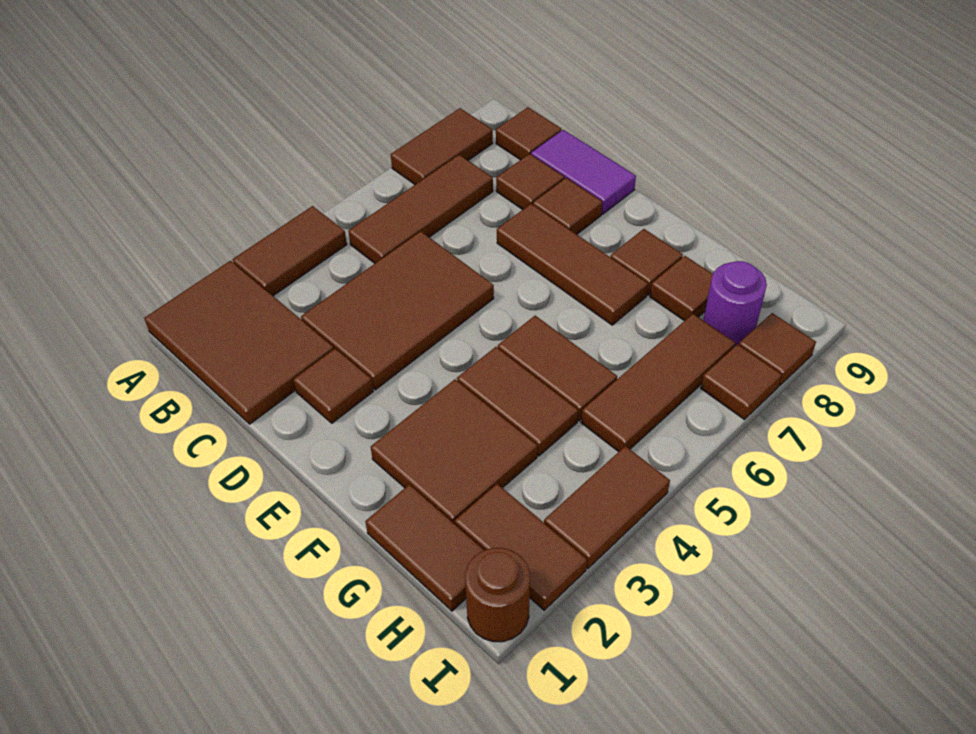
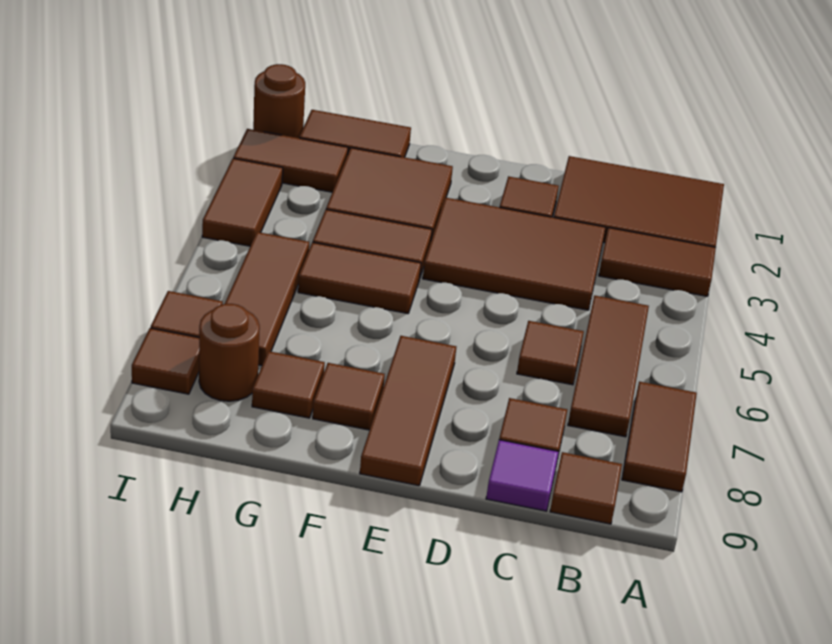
brown 1x2 tile [233,206,347,296] -> brown 1x2 tile turned to [599,228,716,296]
brown 2x3 tile [301,231,494,390] -> brown 2x3 tile turned to [423,198,605,310]
purple 1x2 tile [531,130,636,214] -> purple 1x1 tile [486,440,559,511]
brown 1x3 tile [497,204,648,325] -> brown 1x3 tile turned to [360,336,456,486]
brown 1x1 tile [533,178,602,234] -> brown 1x1 tile moved to [517,321,584,385]
purple 1x1 round brick [703,261,767,346] -> brown 1x1 round brick [199,304,260,401]

